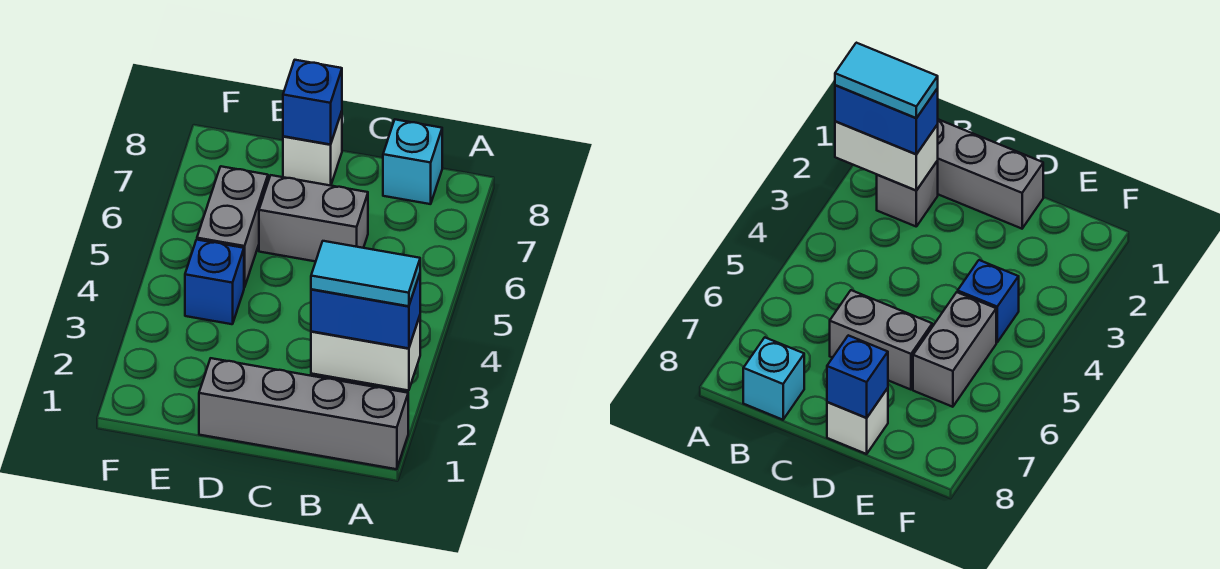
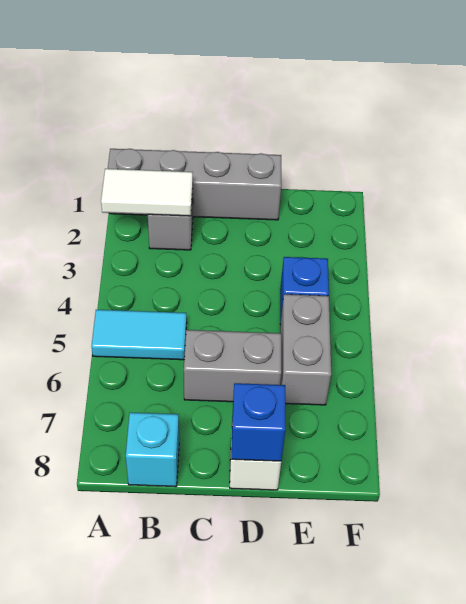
white 1x2 brick [311,316,420,391] -> white 1x2 tile [101,169,193,216]
blue 1x2 brick [311,274,420,348] -> none
cyan 1x2 tile [311,241,420,306] -> cyan 1x2 tile moved to [92,310,187,360]

